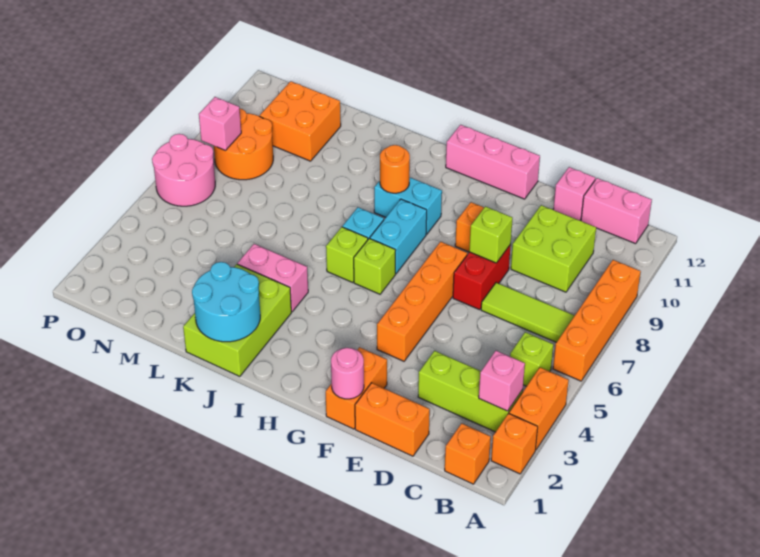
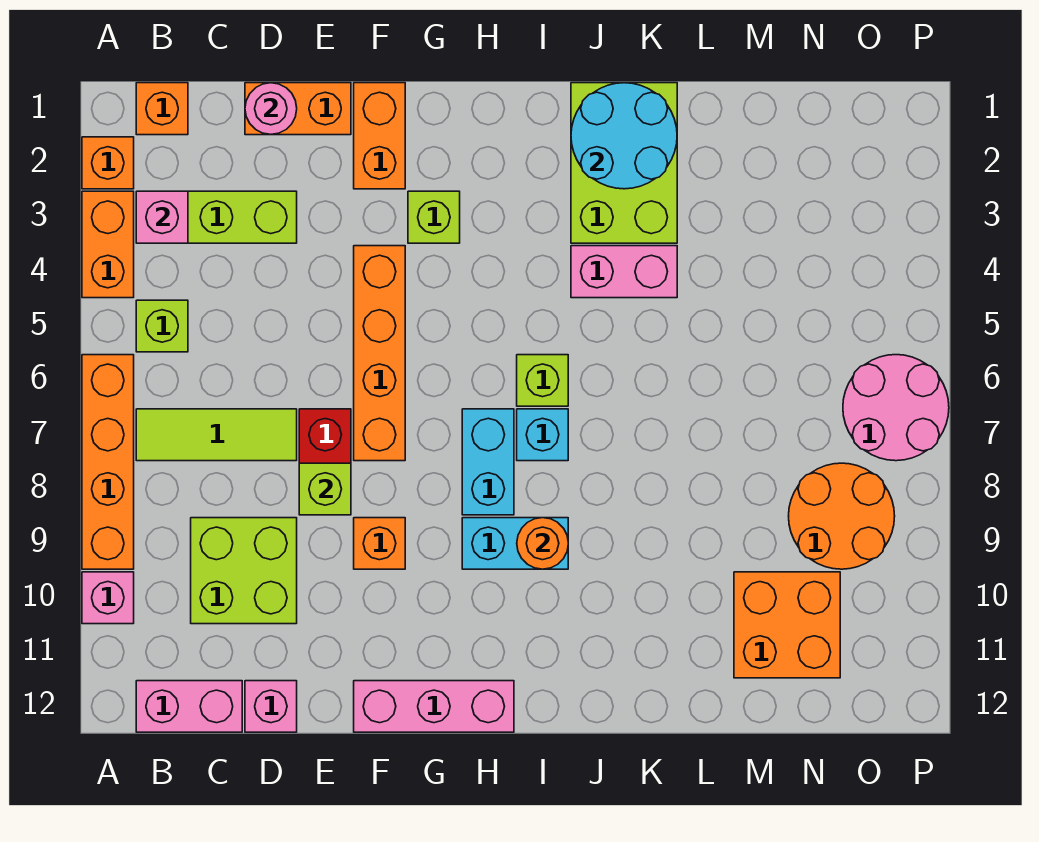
pink 1x1 round brick [331,348,364,399] -> pink 1x1 round brick moved to [245,83,297,135]
lime 1x1 brick [354,238,396,294] -> lime 1x1 brick moved to [408,191,460,243]
pink 1x1 brick [199,97,241,150] -> pink 1x1 brick moved to [82,572,134,624]

